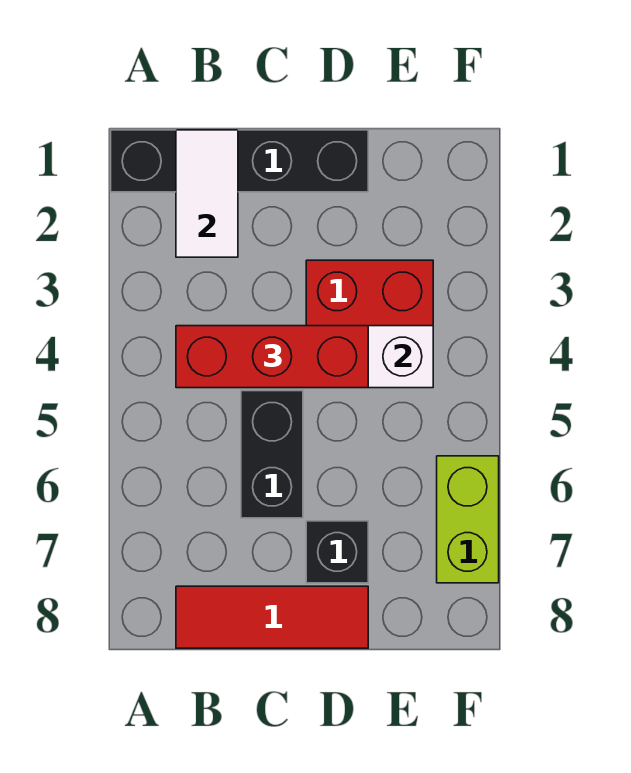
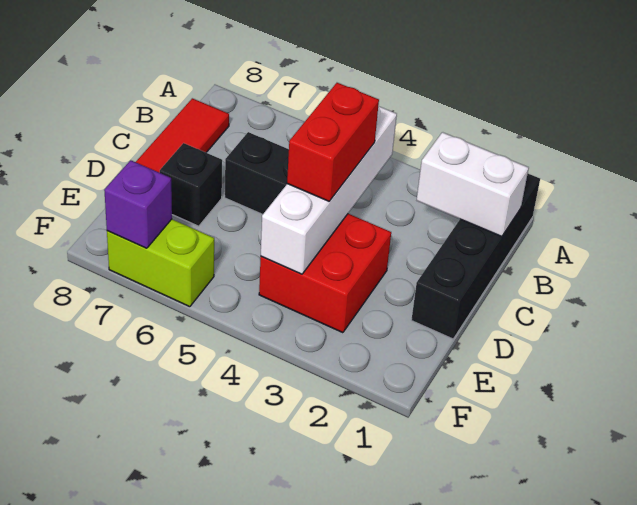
white 1x2 tile [176,130,238,257] -> white 1x2 brick [417,132,529,237]
red 1x3 brick [176,326,368,388] -> red 1x2 brick [287,83,379,201]
none -> purple 1x1 brick [104,160,172,248]

